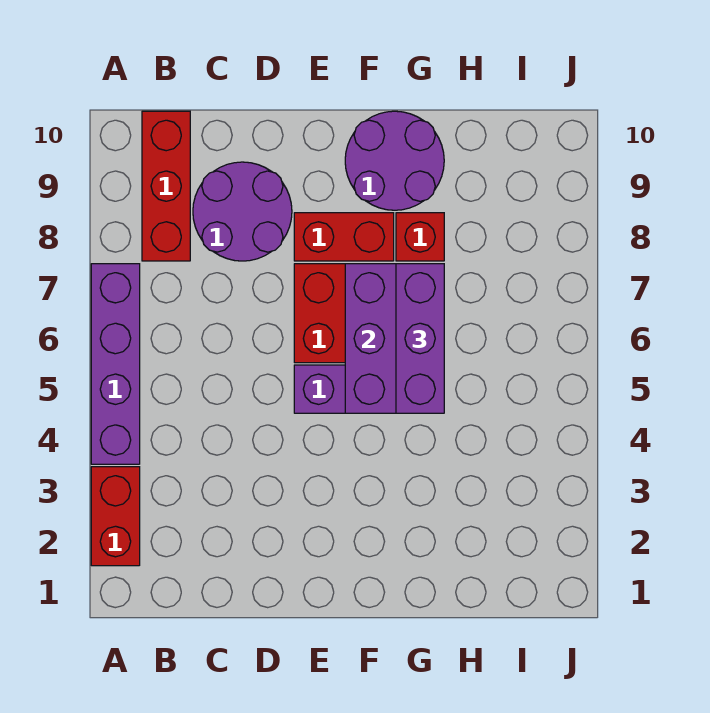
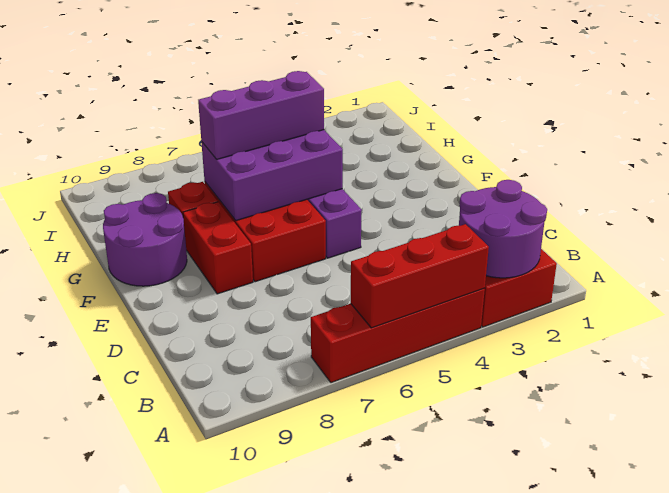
purple 1x4 brick [91,264,140,464] -> red 1x4 brick [311,289,485,383]
red 1x3 brick [142,111,190,261] -> red 1x3 brick moved to [351,224,489,328]
purple 2x2 round brick [193,162,292,261] -> purple 2x2 round brick moved to [459,180,547,278]

